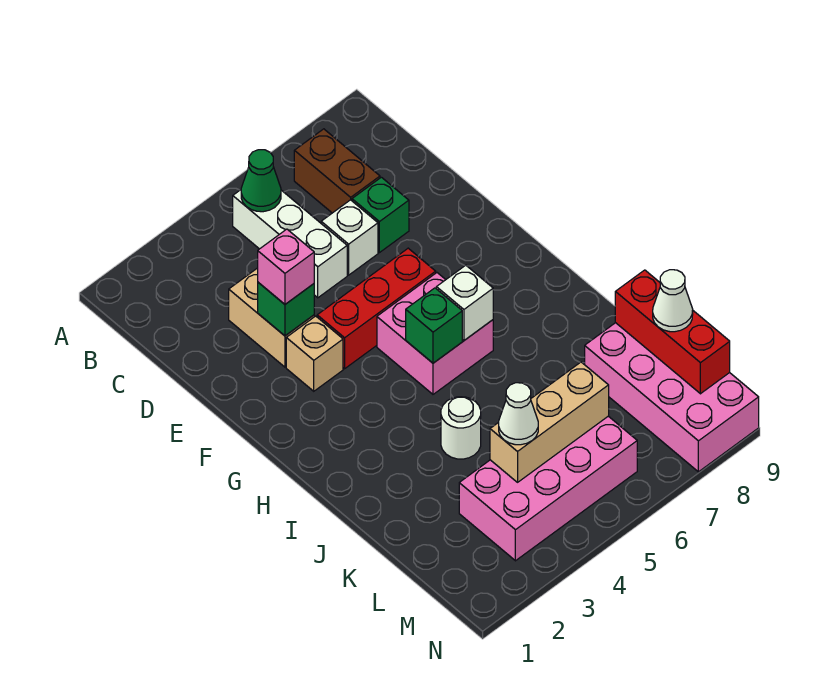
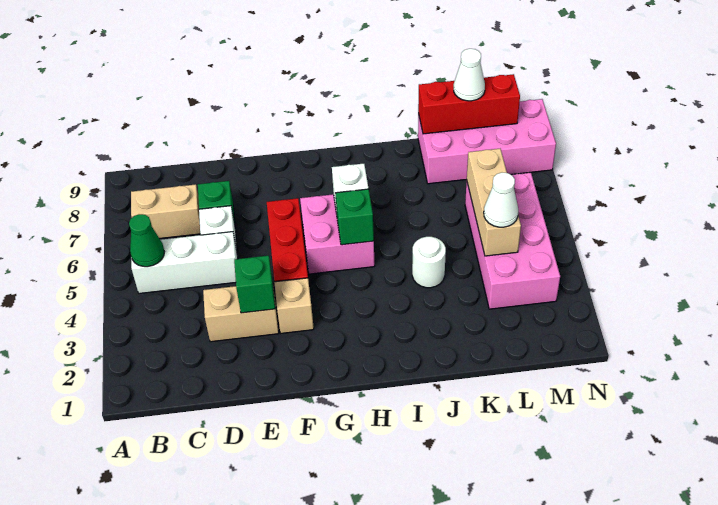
brown 1x2 brick [294,129,380,213] -> tan 1x2 brick [131,184,200,238]
pink 1x1 brick [258,229,314,304] -> none

